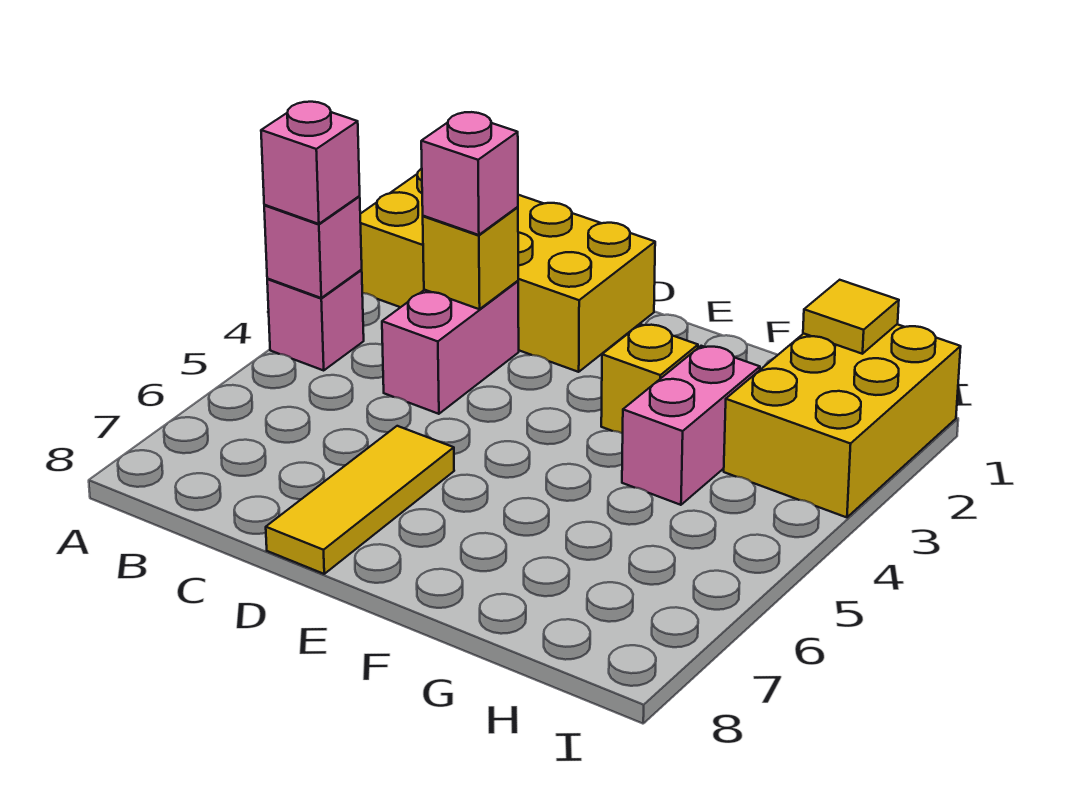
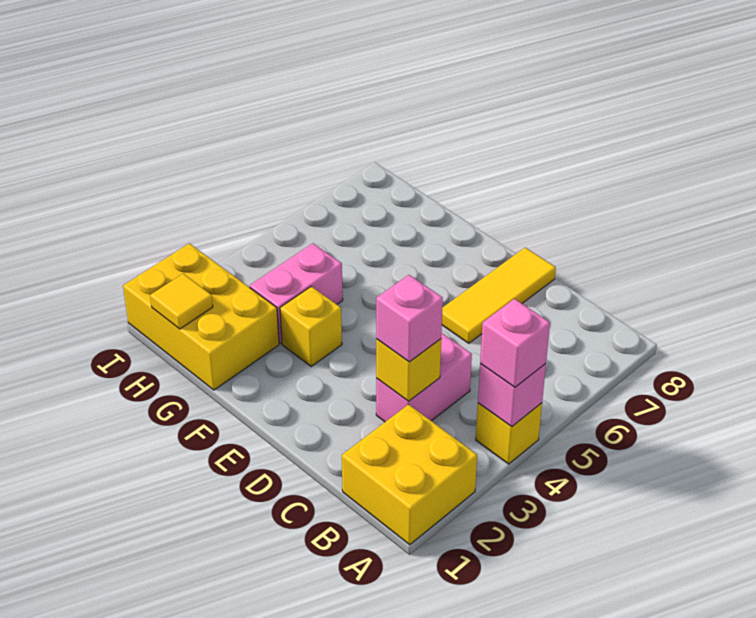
yellow 2x4 brick [360,168,655,372] -> yellow 2x2 brick [342,404,477,545]
pink 1x1 brick [267,270,364,370] -> yellow 1x1 brick [476,403,542,464]
yellow 2x3 brick [724,324,961,517] -> yellow 2x3 brick turned to [123,243,279,390]

